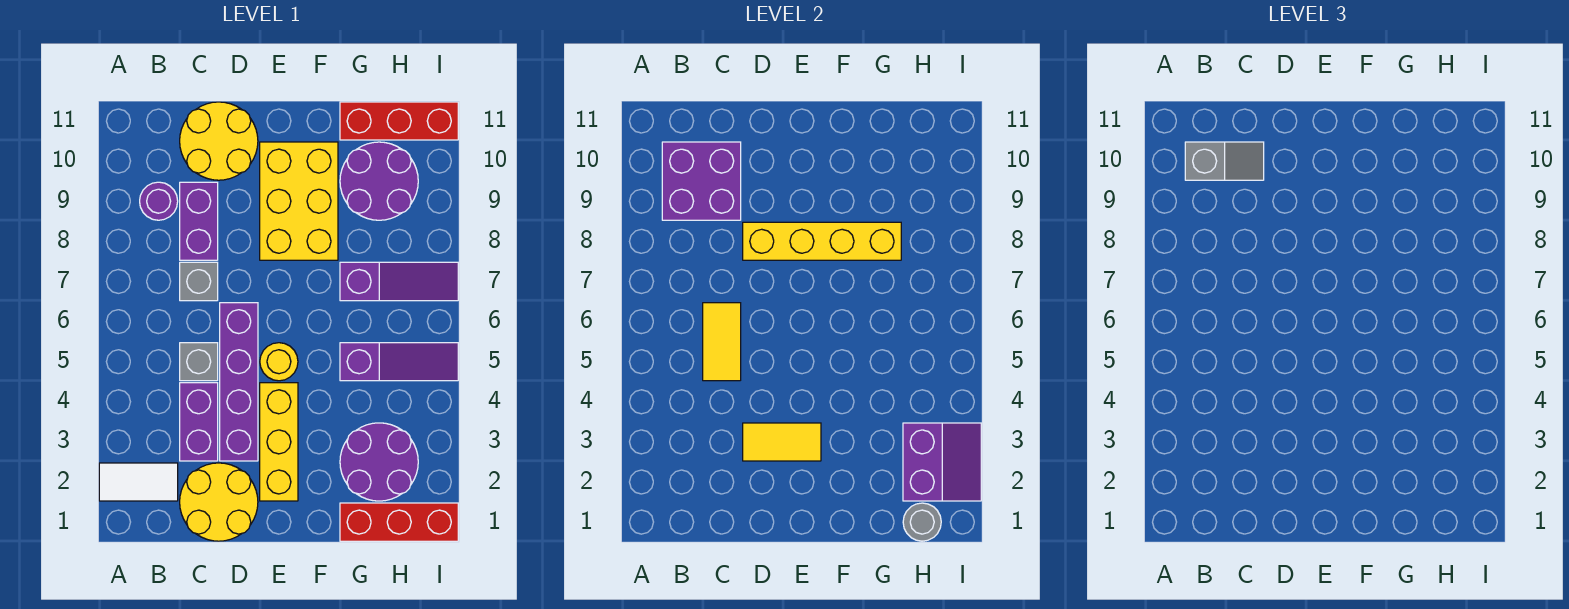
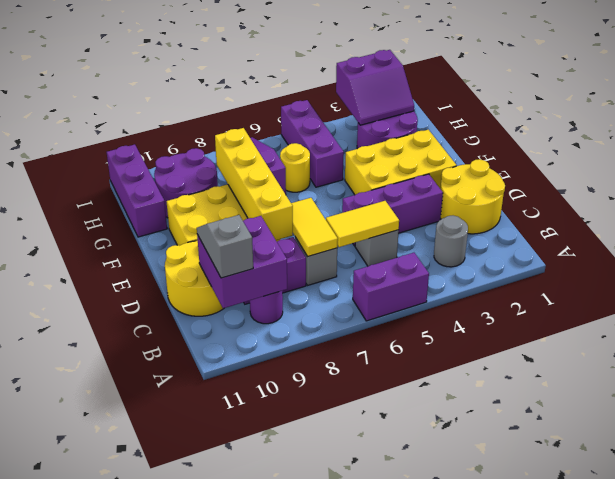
white 1x2 tile [99,463,178,501] -> none
purple 1x2 brick [180,383,218,461] -> purple 1x2 brick moved to [353,253,429,321]
purple 1x4 brick [220,303,258,461] -> purple 1x3 brick [342,174,443,246]
yellow 1x2 tile [743,423,821,461] -> yellow 1x2 tile moved to [291,198,338,257]
yellow 1x3 brick [260,383,298,501] -> yellow 2x3 brick [345,130,457,195]
yellow 1x1 round brick [260,343,298,381] -> yellow 1x1 round brick moved to [280,143,310,192]
red 1x3 brick [340,503,458,541] -> none
purple 1x3 slope [340,343,458,381] -> purple 1x3 brick [281,100,344,187]
red 1x3 brick [340,102,458,140] -> purple 1x3 brick [107,144,167,237]
grey 1x1 round brick [903,503,941,541] -> grey 1x1 round brick moved to [434,216,468,267]
purple 2x2 slope [903,423,981,501] -> purple 2x2 slope turned to [336,50,414,125]

